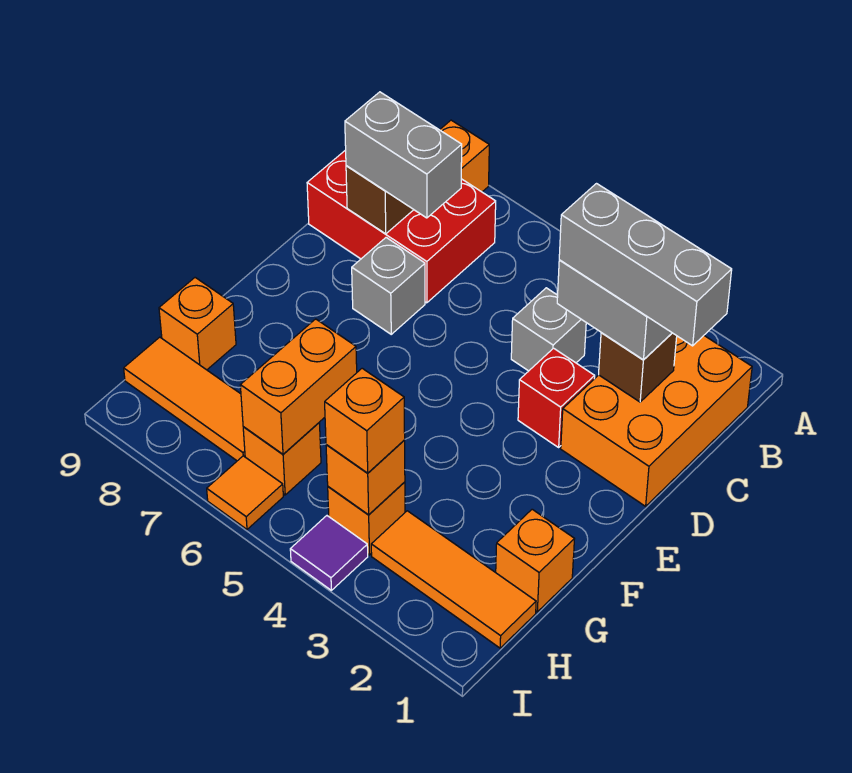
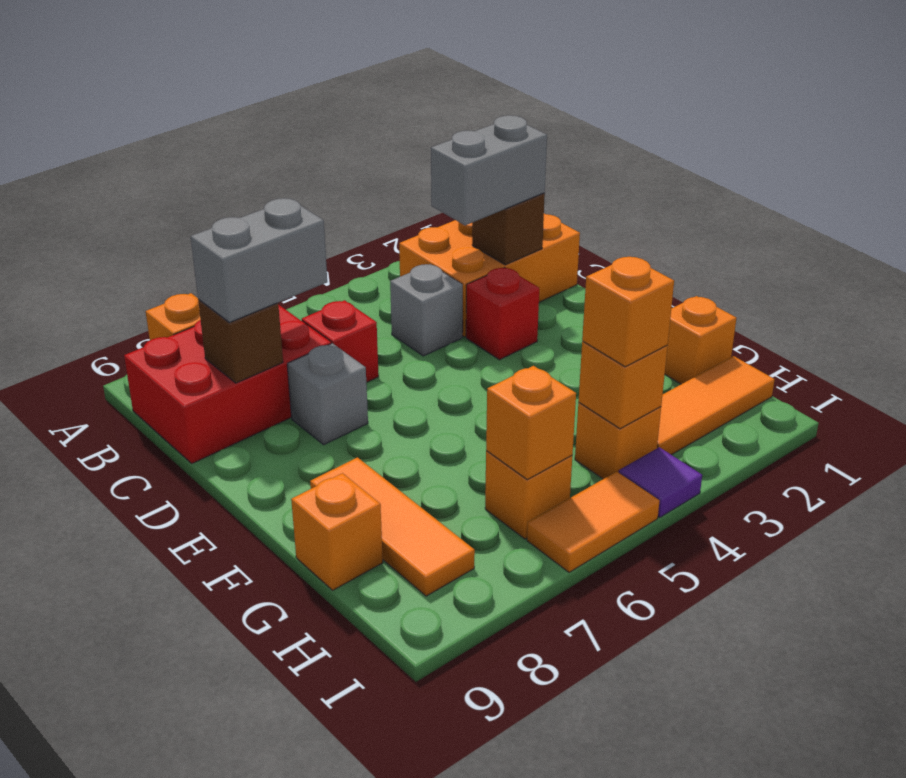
orange 2x3 brick [561,336,752,506] -> orange 2x3 brick turned to [399,214,580,337]
grey 1x3 brick [559,184,732,346] -> none
none -> red 1x1 brick [302,300,379,383]
orange 1x2 brick [240,319,357,454] -> orange 1x1 brick [486,366,576,480]
orange 1x3 tile [124,337,245,461] -> orange 1x3 tile turned to [310,457,475,596]
orange 1x1 tile [207,456,283,529] -> orange 1x2 tile [527,471,659,572]

